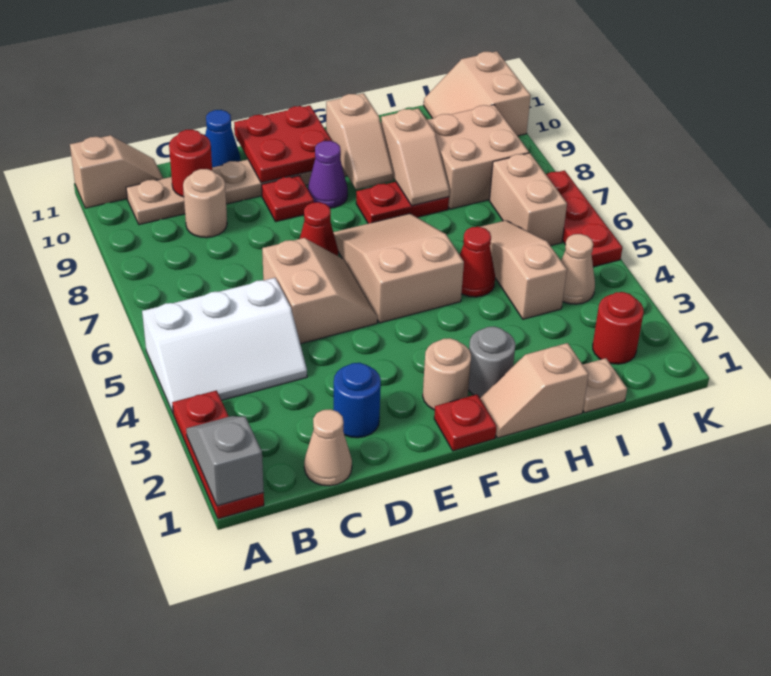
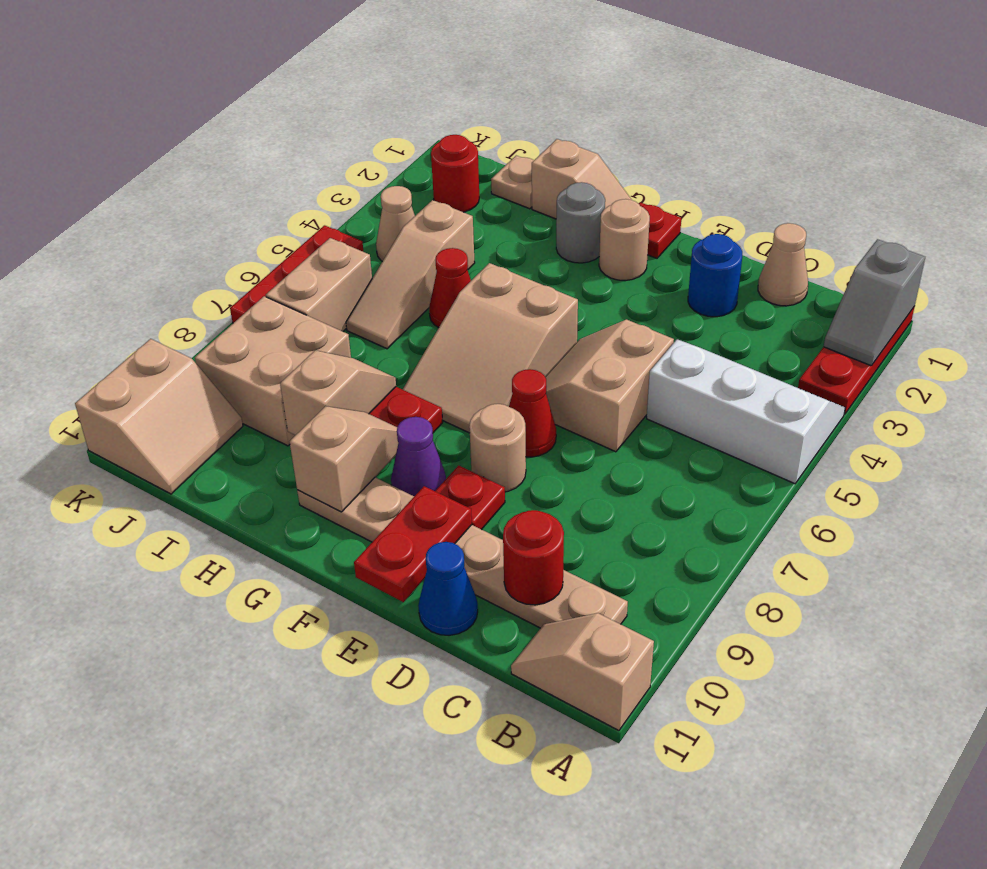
tan 1x1 round brick [183,169,227,238] -> tan 1x1 round brick moved to [469,404,526,492]
red 2x2 plate [234,105,332,183] -> red 1x2 plate [354,486,472,602]

